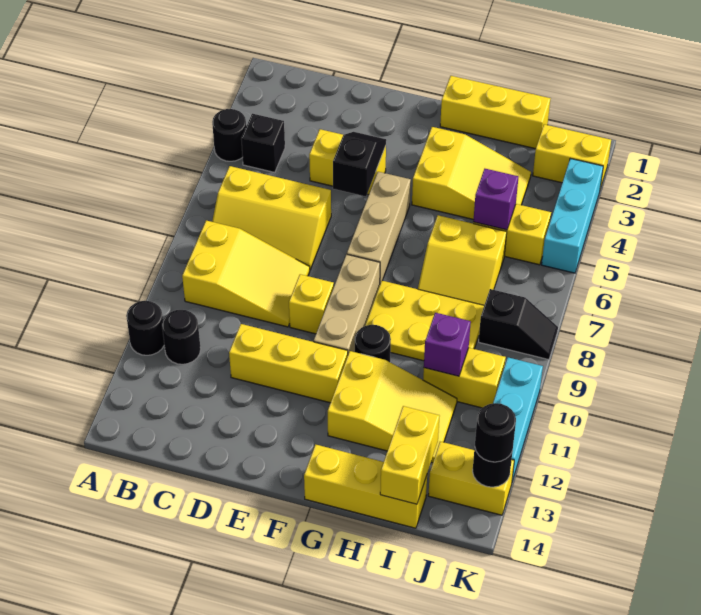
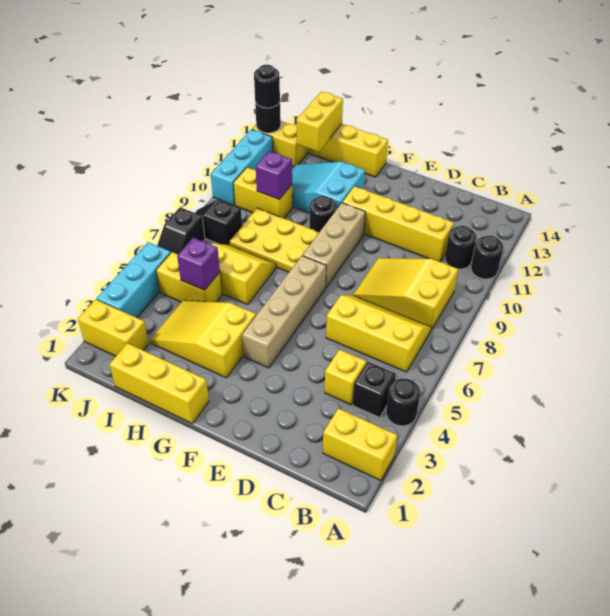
yellow 1x2 brick [309,129,386,195] -> yellow 1x2 brick moved to [323,408,397,481]
yellow 1x3 brick [229,324,348,403] -> yellow 1x4 brick [342,186,454,262]
black 1x2 slope [333,132,386,196] -> black 1x2 slope moved to [157,207,205,254]
yellow 1x1 brick [289,274,334,334] -> yellow 1x1 brick moved to [325,350,366,405]
tan 1x3 brick [347,172,411,283] -> tan 1x4 brick [242,256,326,368]
yellow 2x3 slope [328,351,457,463] -> cyan 2x3 slope [292,162,365,213]

